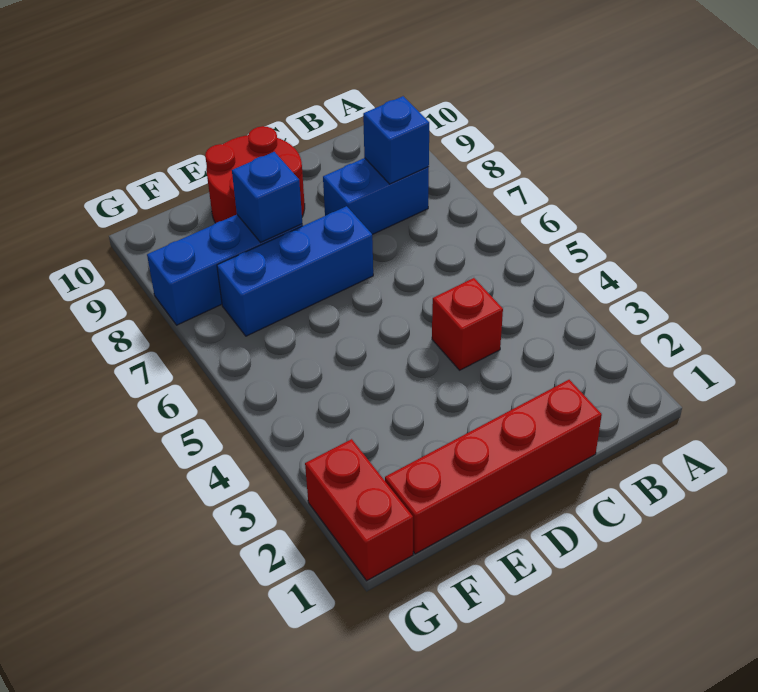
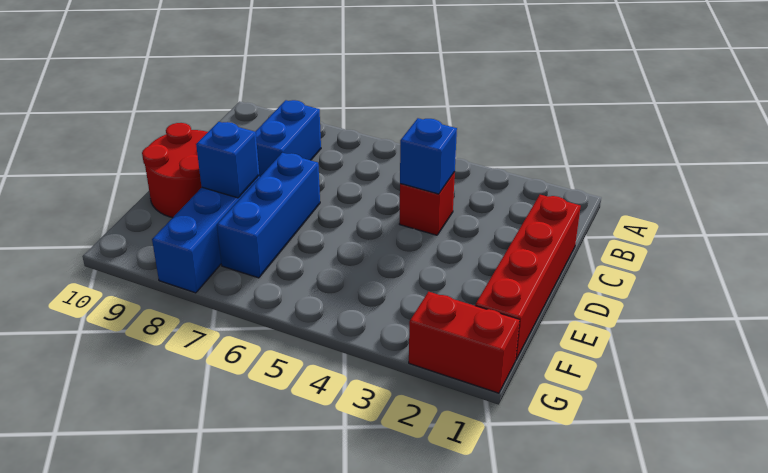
blue 1x1 brick [363,96,429,184] -> blue 1x1 brick moved to [400,118,457,194]

